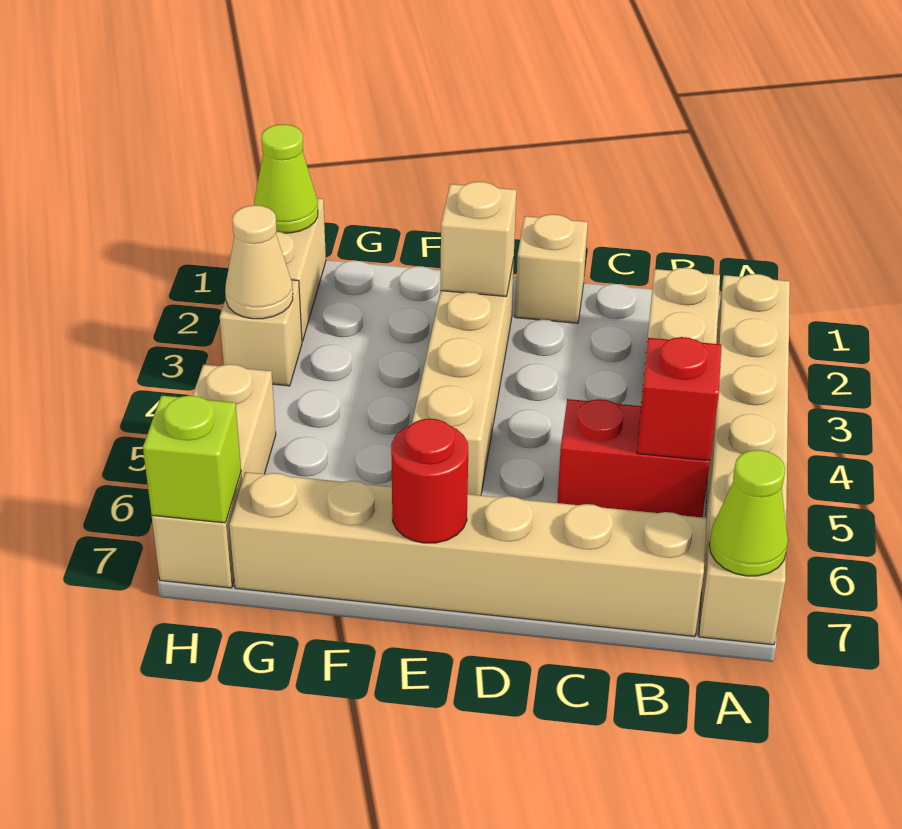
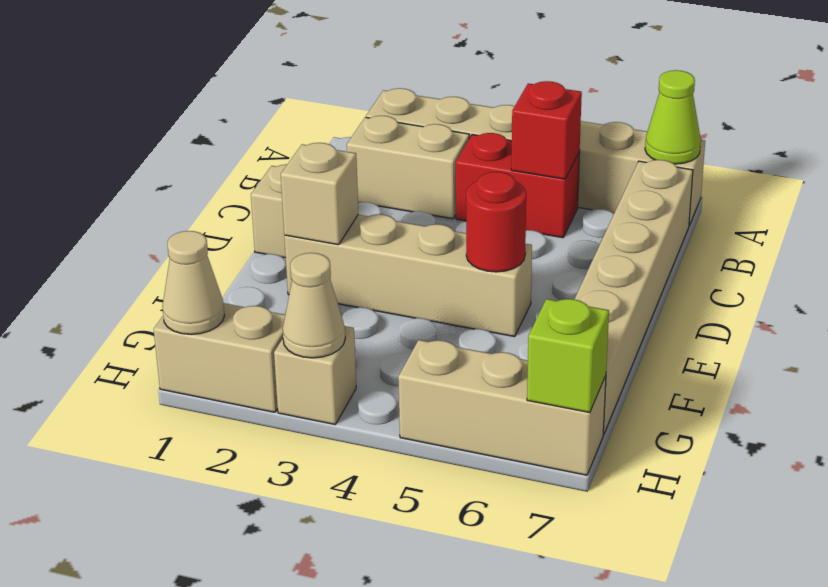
red 1x2 brick [557,399,710,517] -> red 1x2 brick turned to [456,133,580,238]
red 1x1 round brick [391,419,468,543] -> red 1x1 round brick moved to [466,172,526,272]
lime 1x1 cone [254,124,318,233] -> tan 1x1 cone [162,231,224,334]

